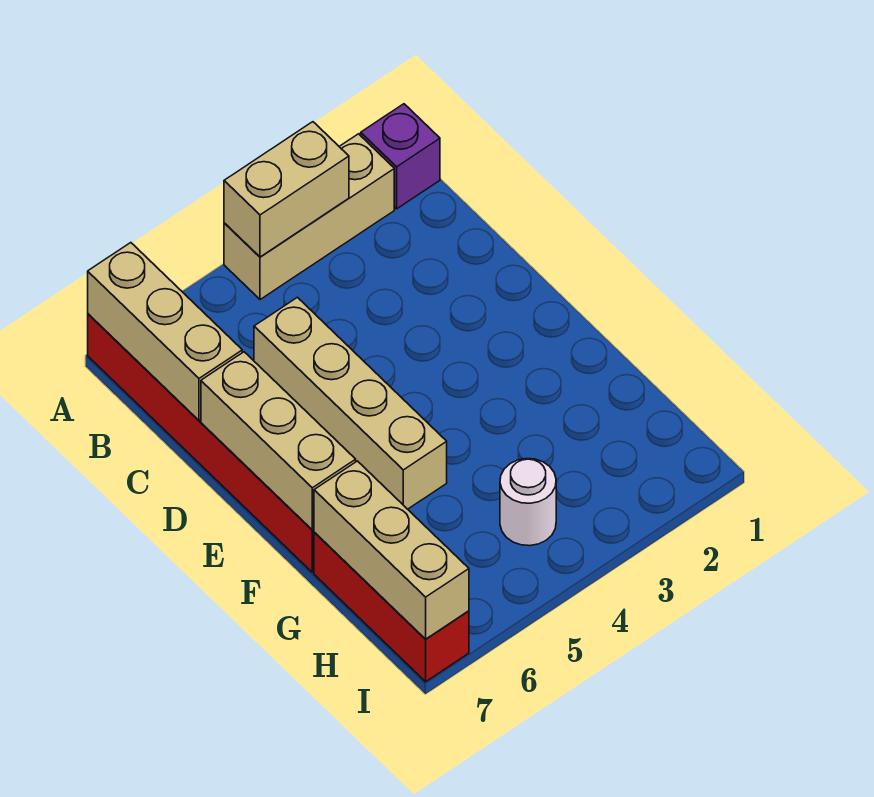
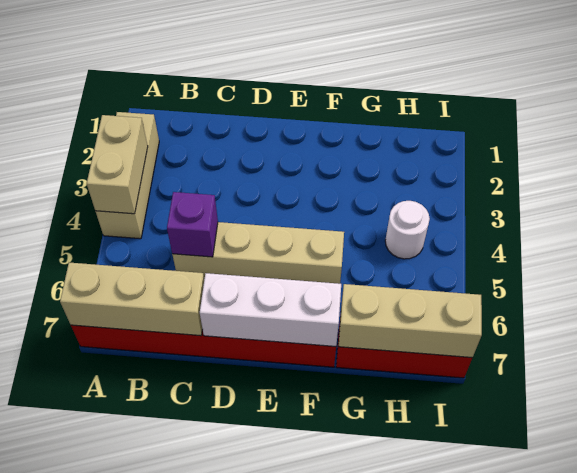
purple 1x1 brick [361,104,440,209] -> purple 1x1 brick moved to [167,192,218,257]
tan 1x3 brick [201,352,356,530] -> white 1x3 brick [200,273,341,346]

